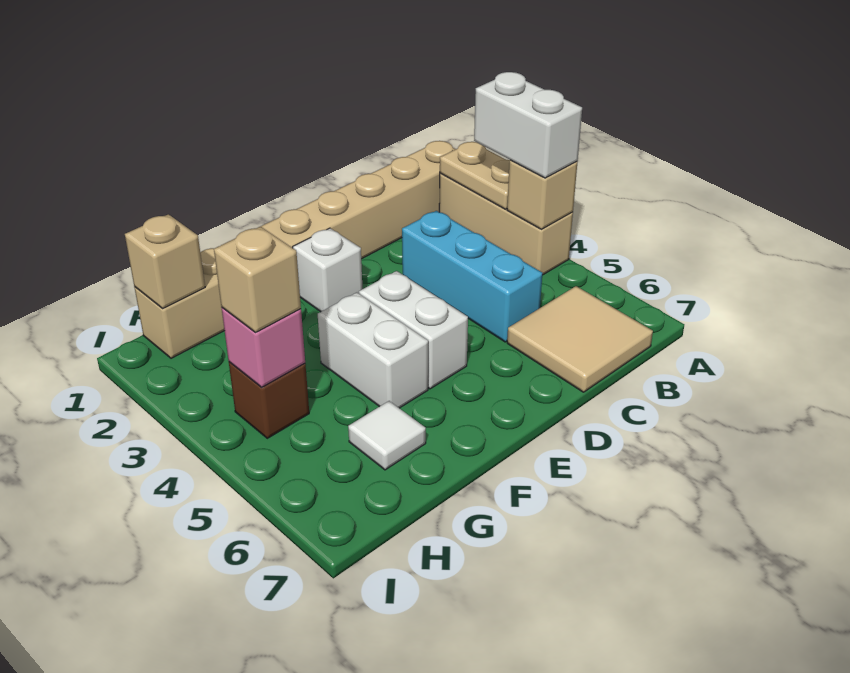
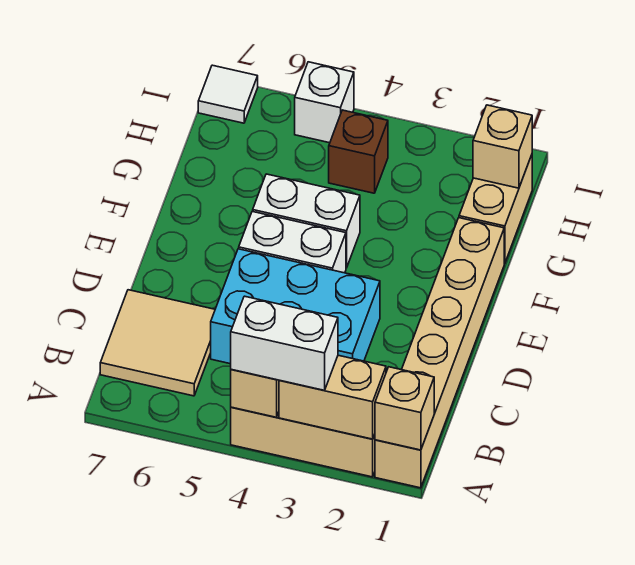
tan 1x2 plate [440,142,510,209] -> tan 1x2 brick [279,355,386,439]
cyan 1x3 brick [402,211,542,342] -> cyan 2x3 brick [211,249,380,364]
white 1x1 brick [293,228,362,312] -> white 1x1 brick moved to [295,62,354,143]
white 1x1 tile [348,401,426,470] -> white 1x1 tile moved to [198,65,258,123]
pink 1x1 brick [222,308,305,387] -> none
tan 1x1 brick [214,227,301,332] -> tan 1x1 brick moved to [375,367,434,450]

